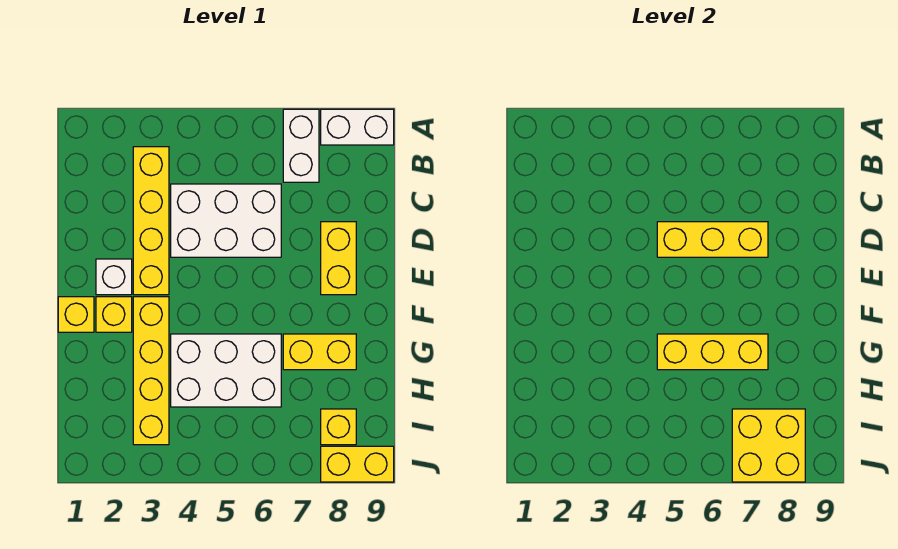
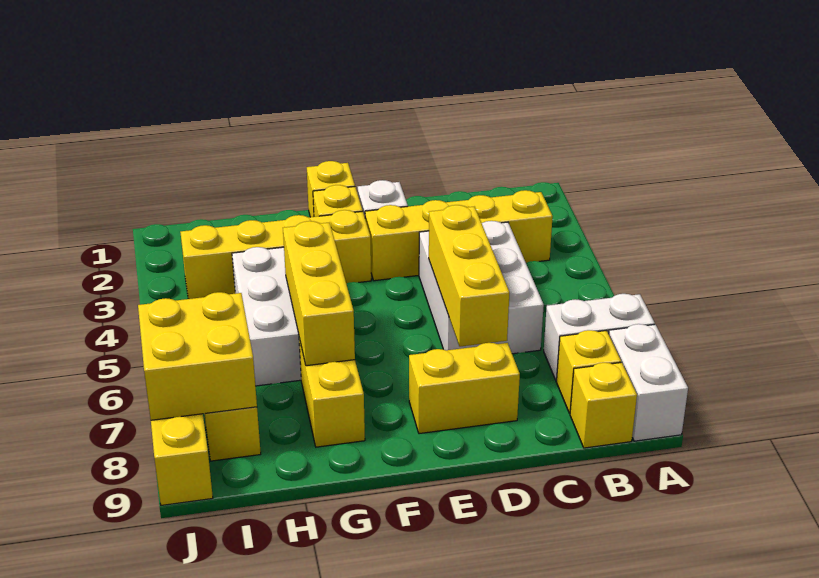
none -> yellow 1x1 brick [556,330,621,414]
none -> yellow 1x1 brick [570,363,637,448]

